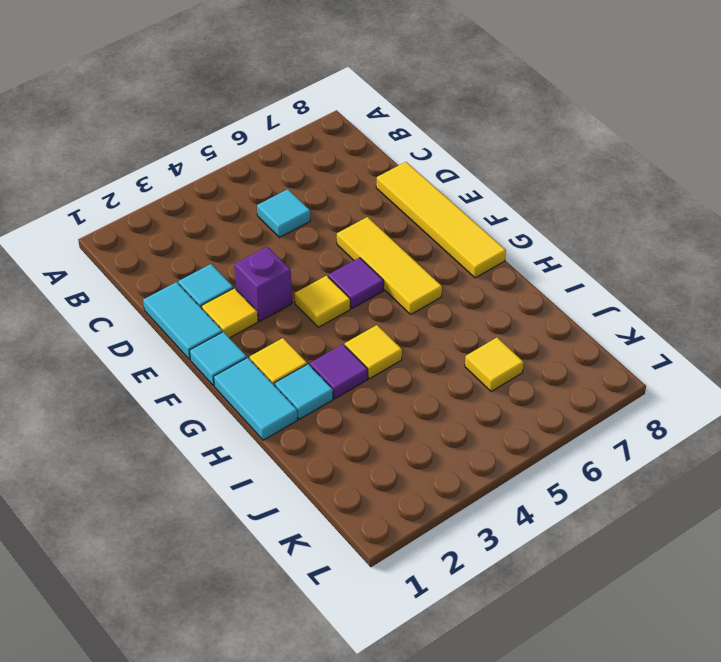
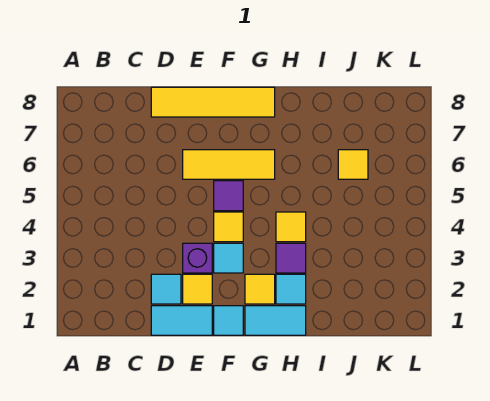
cyan 1x1 tile [257,189,310,238] -> cyan 1x1 tile moved to [214,243,243,273]

